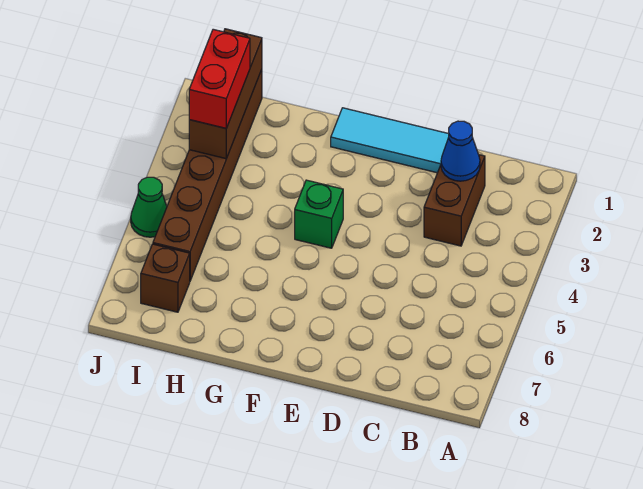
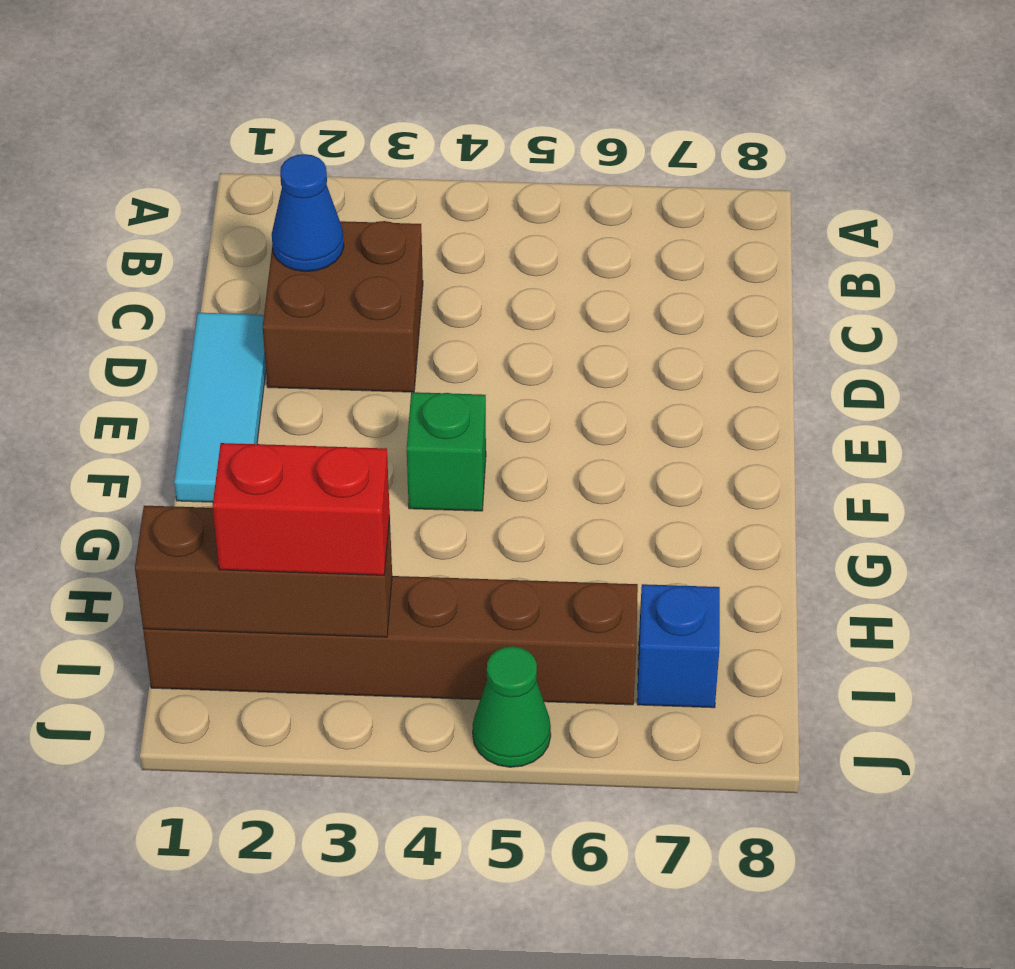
brown 1x2 brick [424,155,485,246] -> brown 2x2 brick [263,221,423,392]
brown 1x1 brick [141,244,190,312] -> blue 1x1 brick [637,584,720,708]

